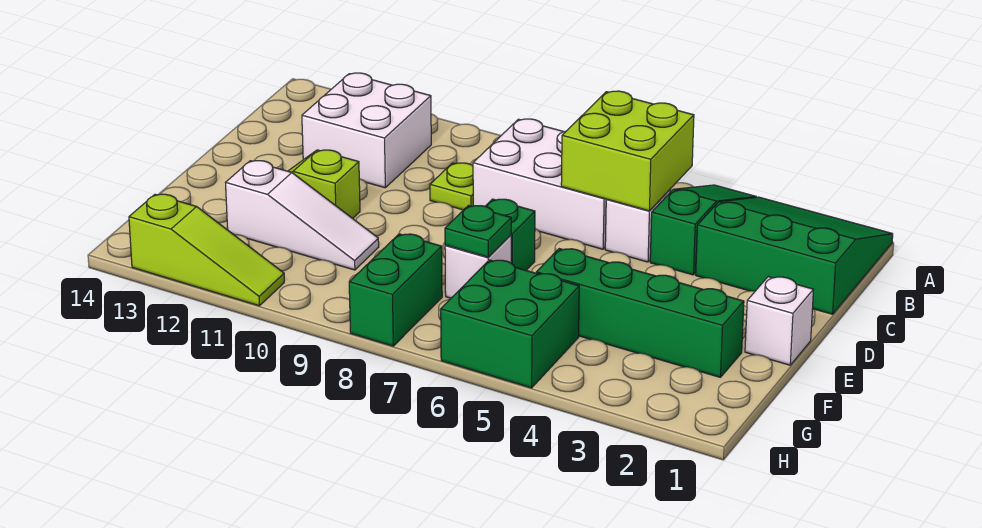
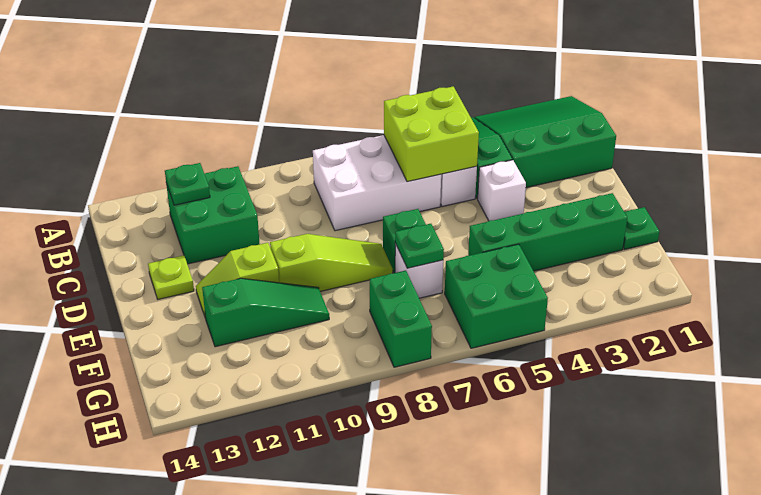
white 2x2 brick [302,73,431,188] -> green 2x2 brick [166,166,259,264]
none -> green 1x1 plate [165,163,210,205]
lime 1x1 plate [430,163,473,210] -> lime 1x1 plate moved to [148,255,194,299]
white 1x1 brick [745,277,813,365] -> white 1x1 brick moved to [478,160,526,221]
none -> green 1x1 plate [623,207,660,249]
white 1x3 slope [226,161,379,270] -> green 1x3 slope [202,278,329,347]
lime 1x3 slope [129,194,284,306] -> lime 1x3 slope moved to [270,234,393,292]

